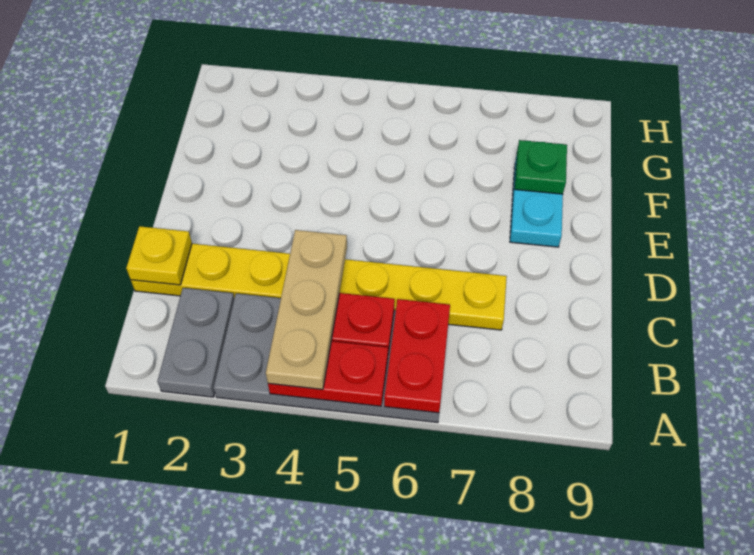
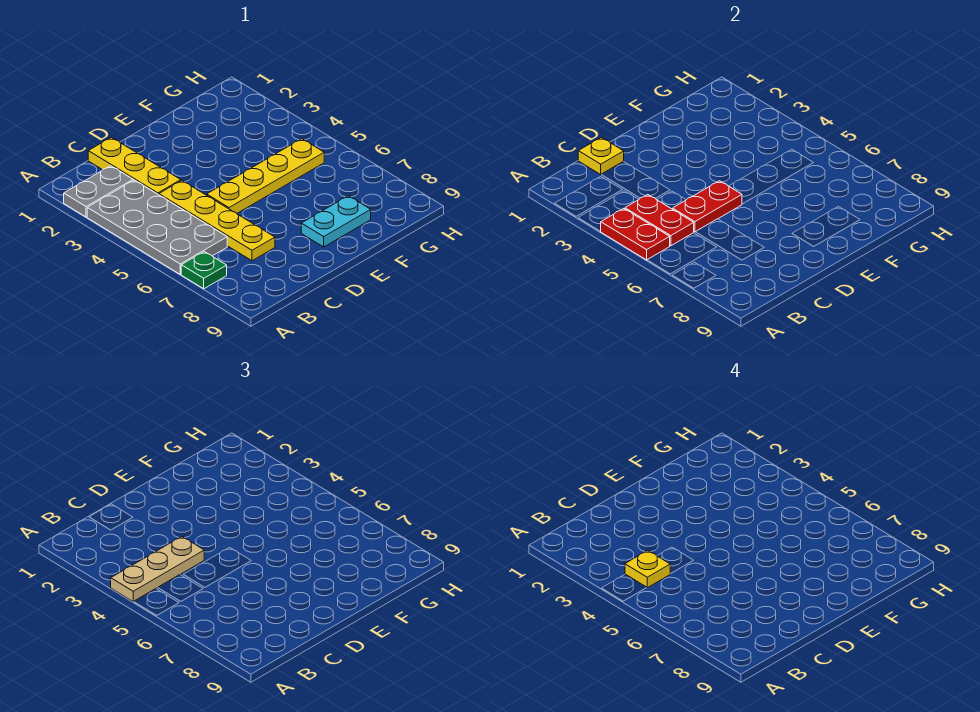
red 1x2 plate [384,299,450,413] -> red 1x2 plate moved to [673,181,742,232]
none -> yellow 1x1 plate [625,551,670,588]
none -> yellow 1x4 plate [207,139,324,213]
green 1x1 plate [515,140,567,194] -> green 1x1 plate moved to [181,252,227,289]

